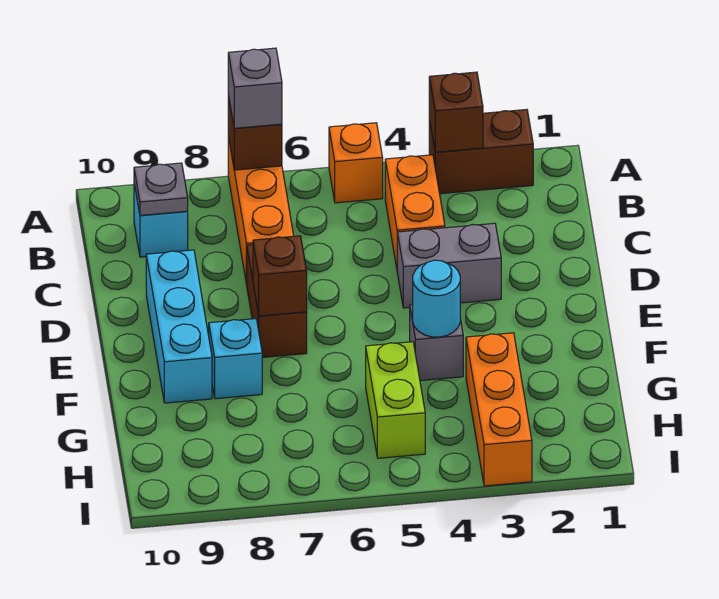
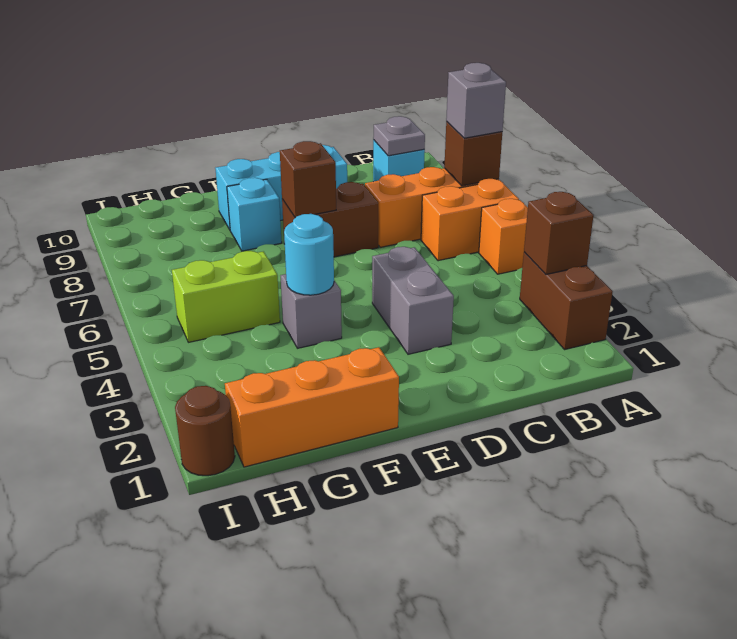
orange 1x2 brick [385,155,445,268] -> orange 1x2 brick moved to [421,179,519,261]
orange 1x3 brick [466,333,532,486] -> orange 1x3 brick moved to [225,347,399,467]
none -> brown 1x1 round brick [175,386,235,476]

